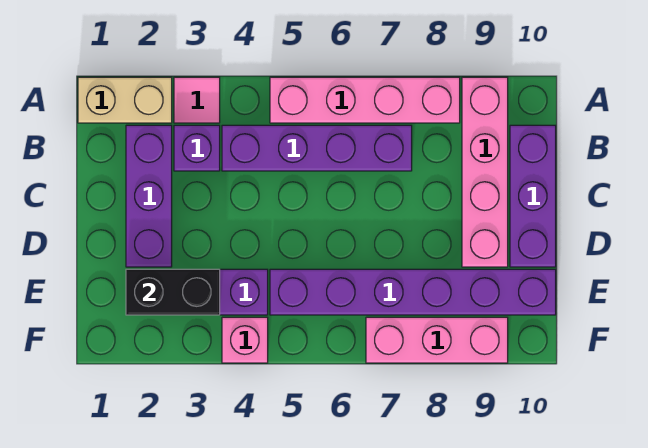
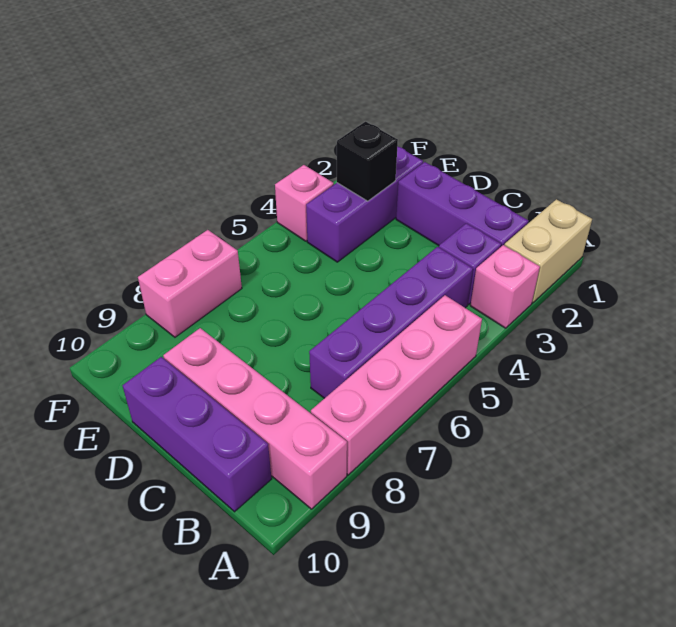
pink 1x1 tile [174,77,220,123] -> pink 1x1 brick [470,245,540,328]
black 1x2 brick [126,269,220,315] -> black 1x1 brick [337,122,398,201]
purple 1x6 brick [270,269,556,315] -> none
pink 1x3 brick [366,317,508,363] -> pink 1x2 brick [138,230,242,337]

